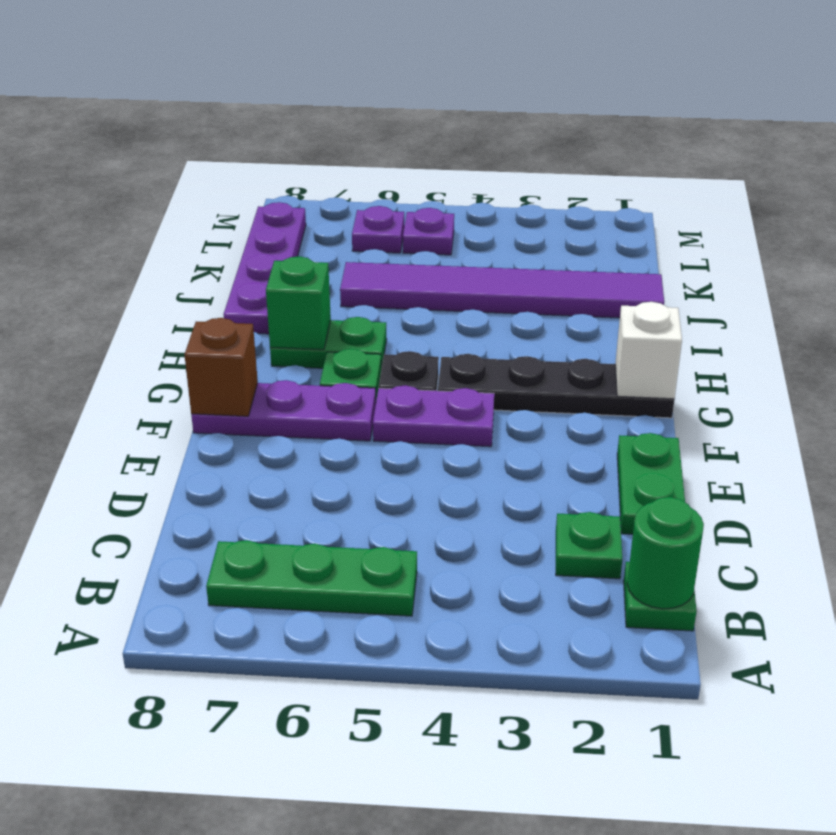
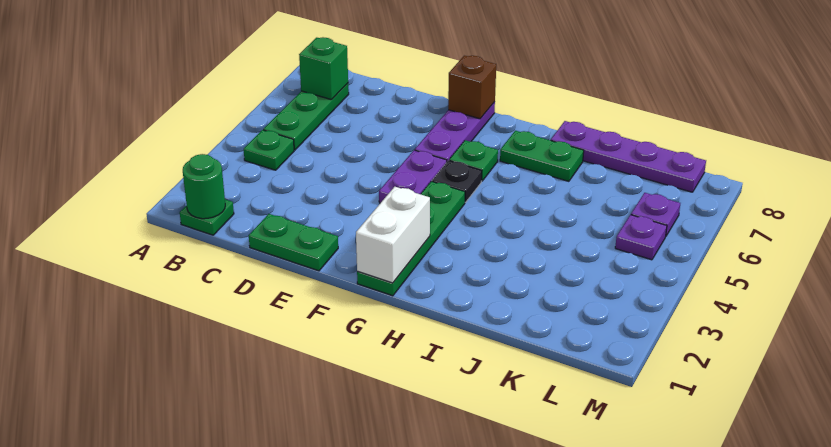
green 1x1 plate [556,512,622,579] -> green 1x1 plate moved to [244,130,294,170]
black 1x4 plate [438,354,674,418] -> green 1x4 plate [357,181,465,296]
white 1x1 brick [615,302,682,399] -> white 1x2 brick [356,187,430,283]
green 1x2 plate [270,317,387,368] -> green 1x2 plate turned to [500,131,584,181]
green 1x1 brick [266,256,331,350] -> green 1x1 brick moved to [299,37,348,100]
purple 1x6 tile [340,262,664,318] -> none

